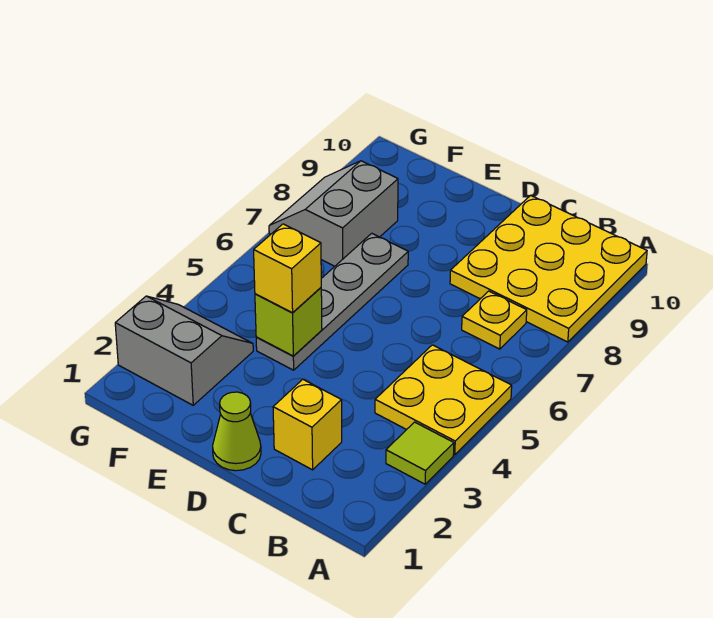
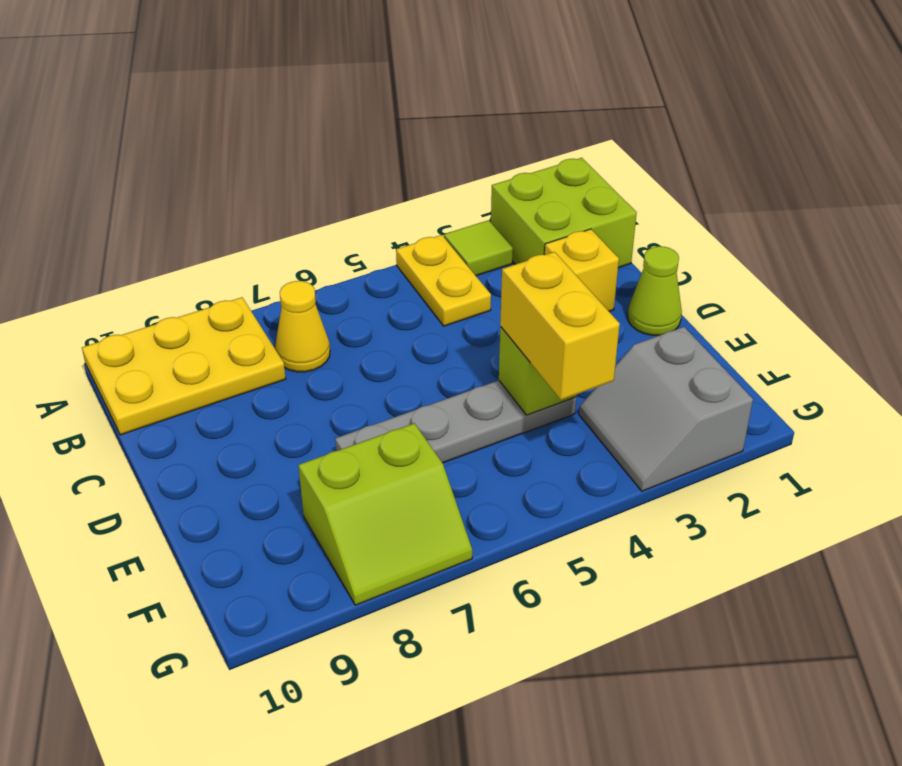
none -> lime 2x2 brick [491,158,637,268]
yellow 2x2 plate [375,345,512,455] -> yellow 1x2 plate [396,235,491,326]
yellow 3x3 plate [450,195,647,342] -> yellow 2x3 plate [82,297,286,435]
yellow 1x1 plate [462,291,527,349] -> yellow 1x1 cone [275,281,330,372]
yellow 1x1 brick [254,224,321,313] -> yellow 1x2 brick [500,252,620,400]
grey 2x2 slope [269,161,398,266] -> lime 2x2 slope [298,423,472,605]

